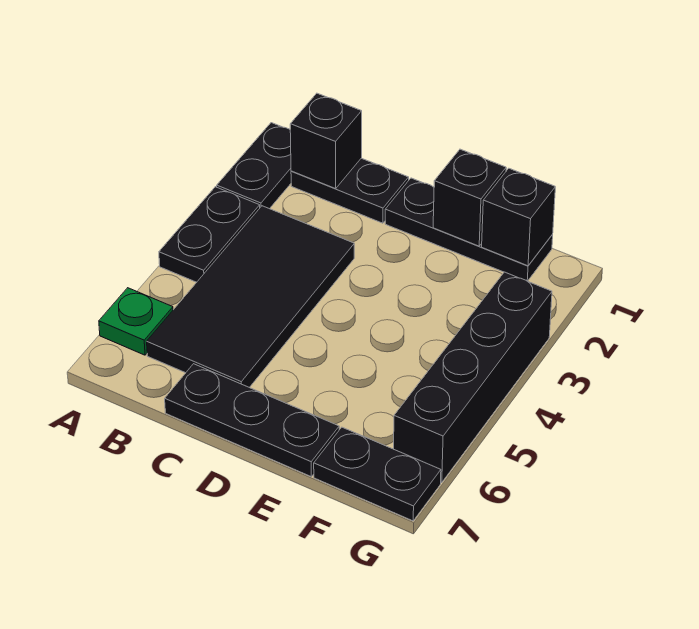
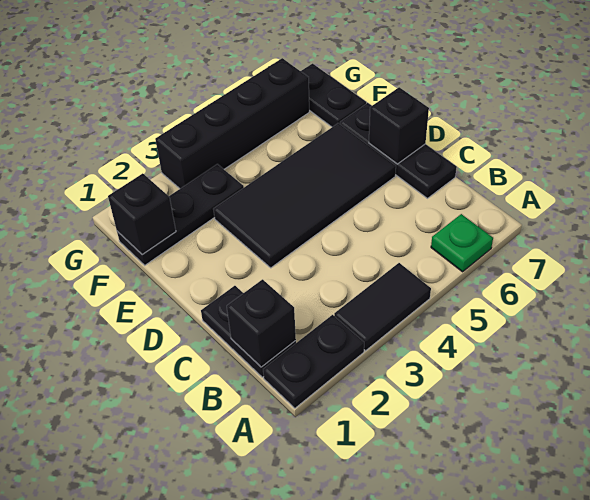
black 1x2 plate [159,187,260,282] -> black 1x2 tile [334,263,431,351]
black 2x4 tile [147,206,354,387] -> black 2x4 tile moved to [213,123,396,268]
black 1x3 plate [385,178,553,281] -> black 1x3 plate turned to [117,164,244,265]
black 1x1 brick [433,149,506,246] -> black 1x1 brick moved to [369,87,429,164]

